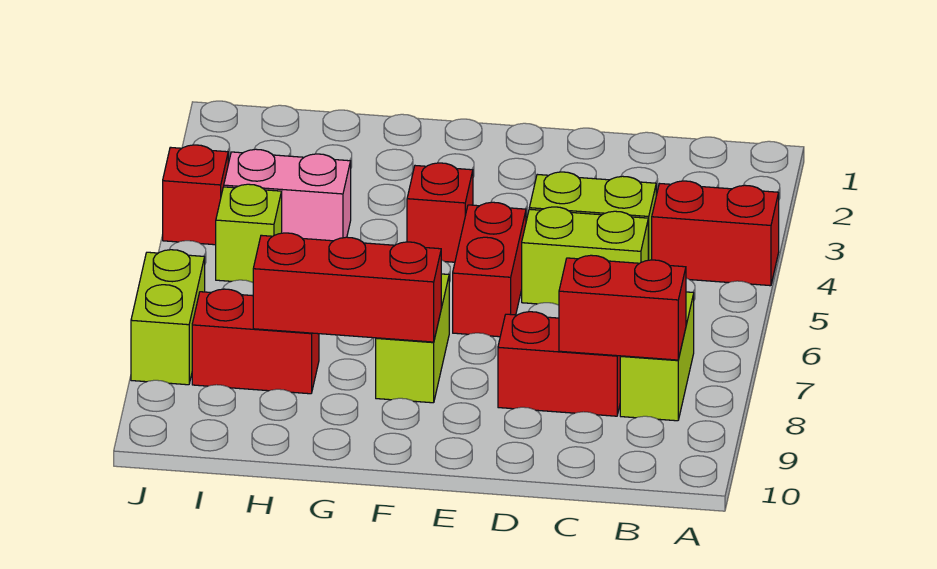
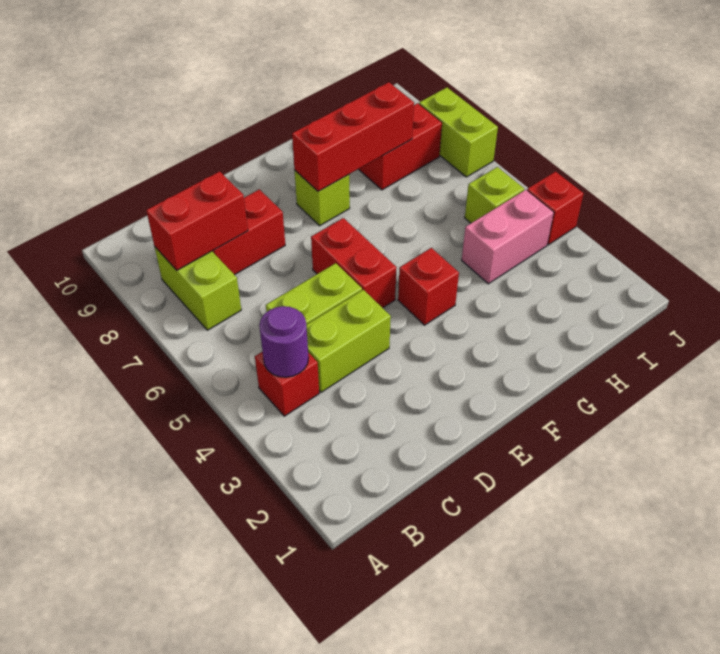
red 1x2 brick [652,181,779,286] -> red 1x1 brick [255,352,319,416]
none -> purple 1x1 round brick [259,306,309,377]
lime 1x2 brick [376,274,449,403] -> lime 1x1 brick [295,171,350,226]

